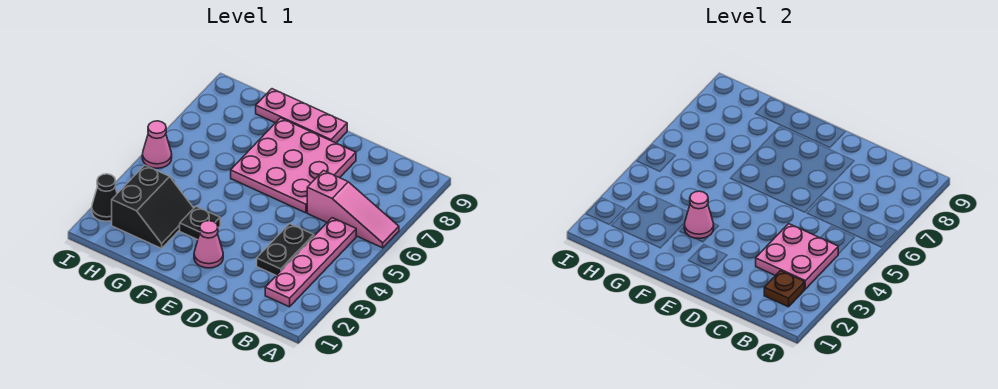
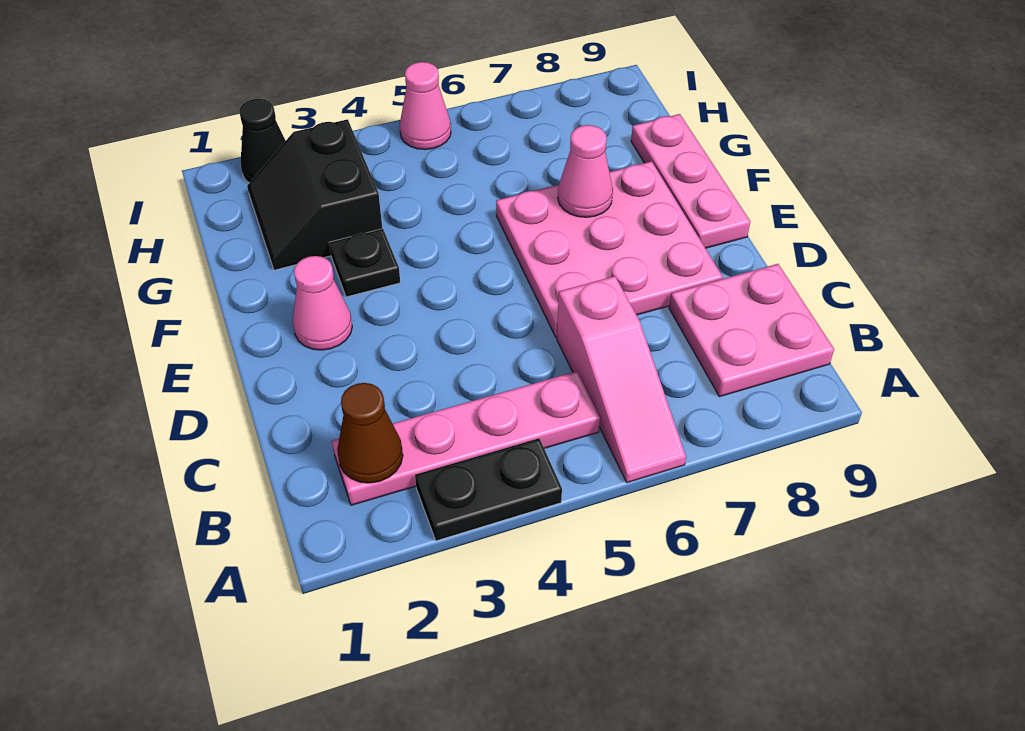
brown 1x1 plate [764,271,805,307] -> brown 1x1 cone [337,383,403,483]
pink 2x2 plate [756,224,838,289] -> pink 2x2 plate moved to [669,264,834,397]
black 1x2 plate [257,224,314,276] -> black 1x2 plate moved to [415,438,562,541]
pink 1x1 cone [684,191,714,239] -> pink 1x1 cone moved to [558,125,613,217]
black 2x2 slope [112,165,194,248] -> black 2x2 slope turned to [247,119,383,270]

